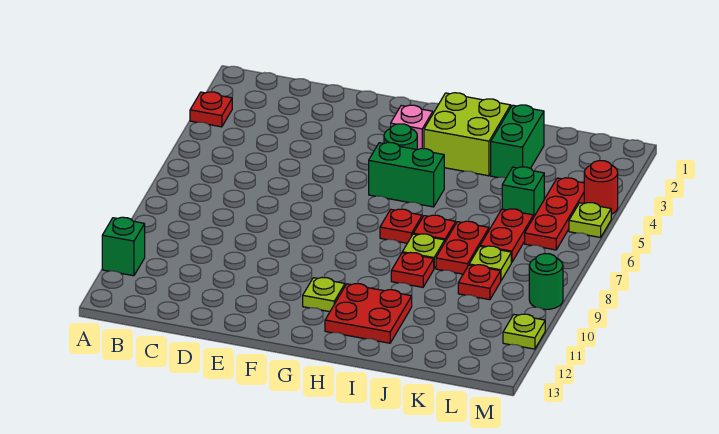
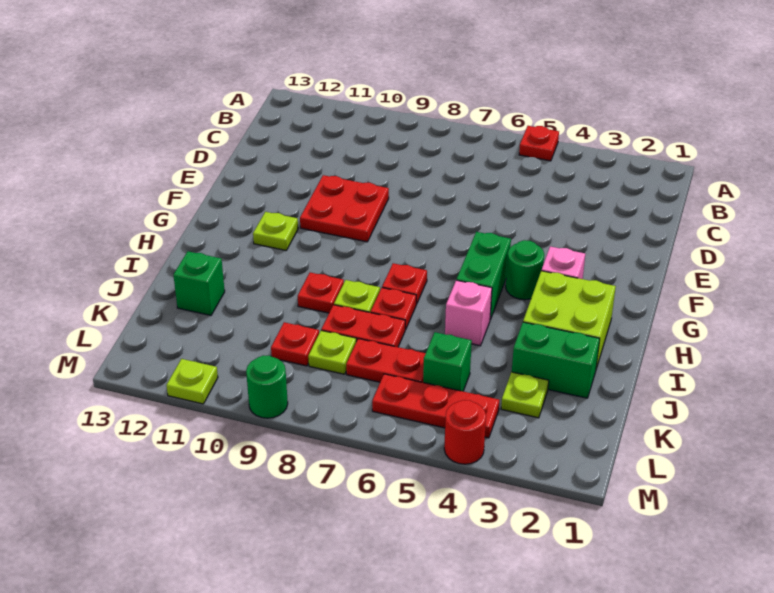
red 1x1 plate [190,92,232,127] -> red 1x1 plate moved to [519,126,559,161]
green 1x1 brick [102,217,145,276] -> green 1x1 brick moved to [173,251,225,315]
red 2x2 plate [325,284,412,343] -> red 2x2 plate moved to [300,175,389,242]
none -> pink 1x1 brick [445,280,492,346]
lime 1x1 plate [569,203,611,237] -> lime 1x1 plate moved to [501,372,549,418]

